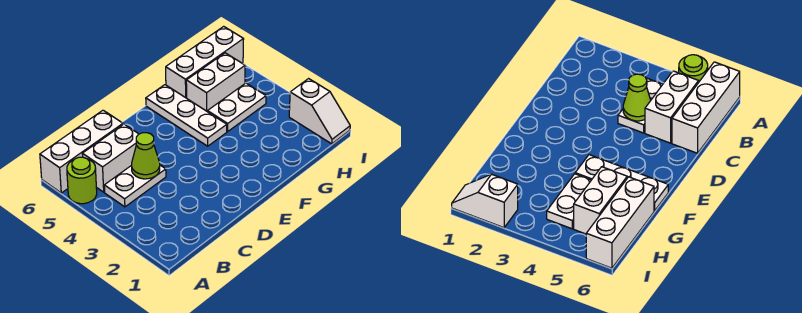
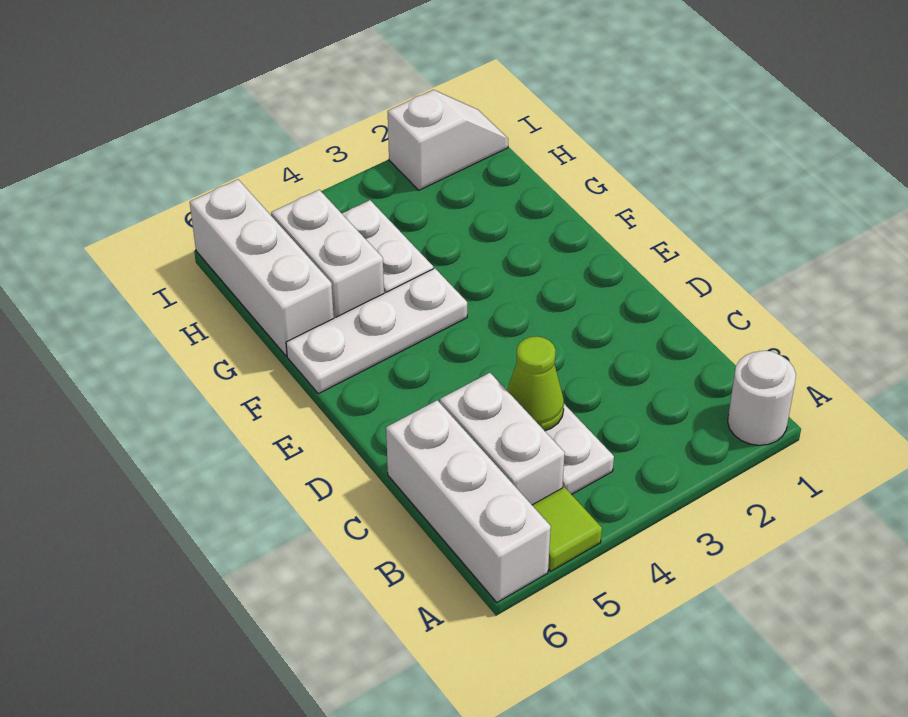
none -> white 1x1 round brick [728,351,796,445]
lime 1x1 round brick [67,157,97,204] -> lime 1x1 tile [532,487,602,571]

